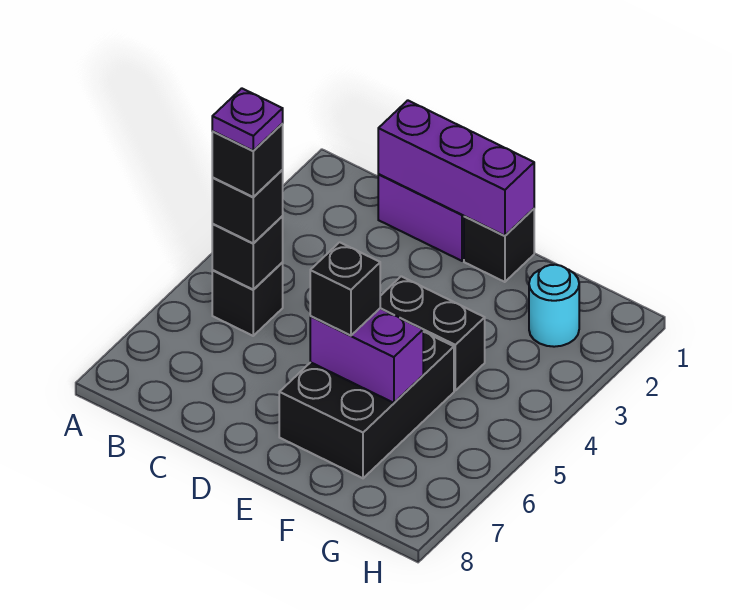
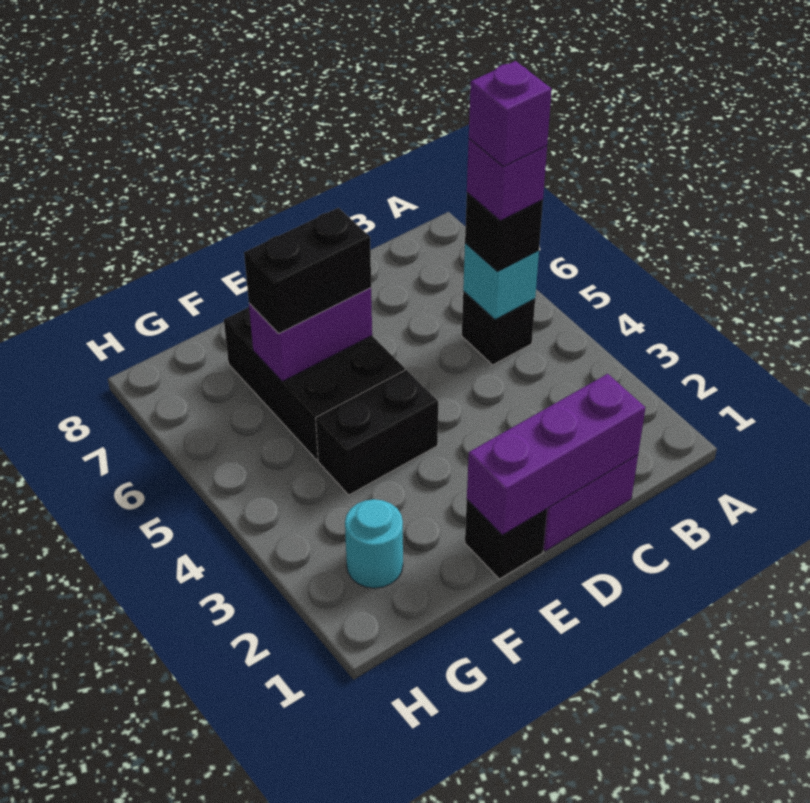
black 1x1 brick [212,216,283,290] -> cyan 1x1 brick [463,243,539,320]
black 1x1 brick [212,124,283,197] -> purple 1x1 brick [467,139,547,221]
purple 1x1 plate [212,88,283,151] -> purple 1x1 brick [469,61,552,167]
black 1x1 brick [310,242,380,336] -> black 1x2 brick [244,208,371,334]

